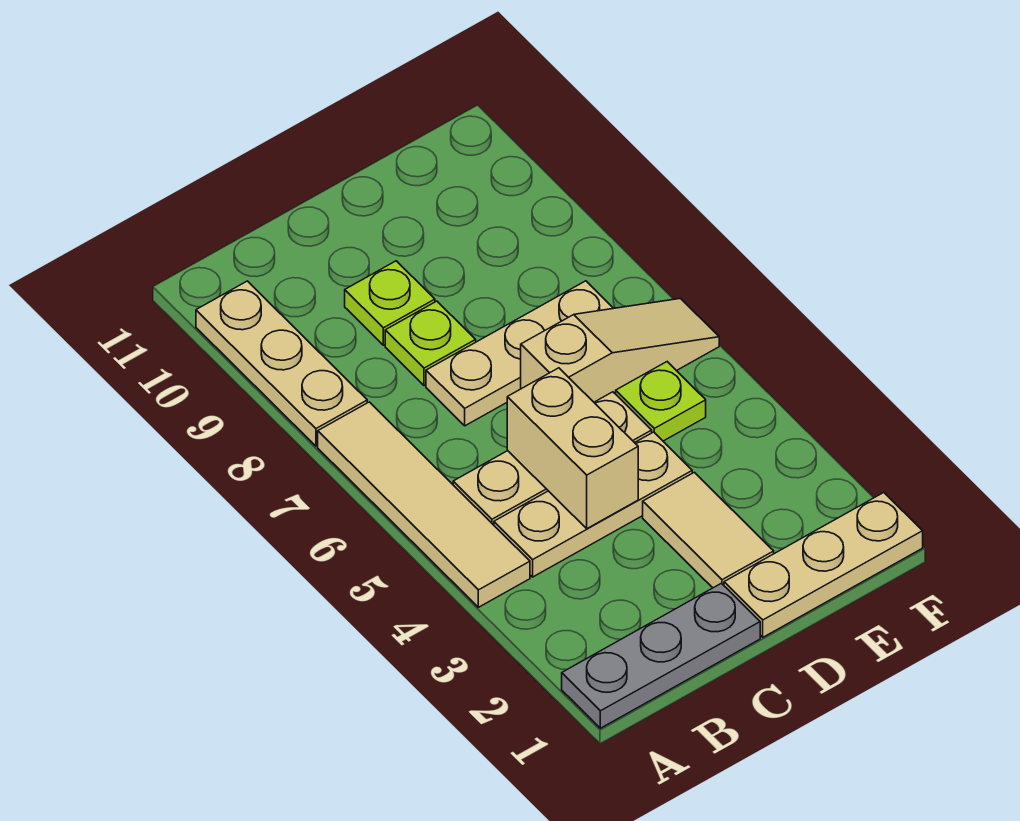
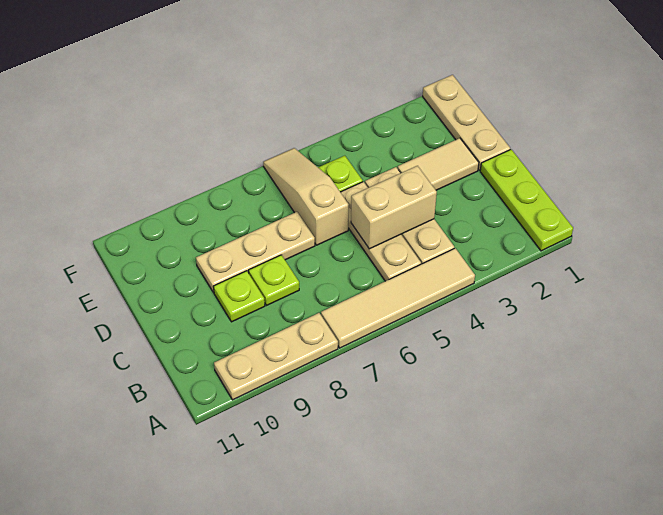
grey 1x3 plate [562,583,760,728] -> lime 1x3 plate [480,149,573,251]
tan 1x3 plate [426,281,613,426] -> tan 1x3 plate turned to [196,212,315,293]

